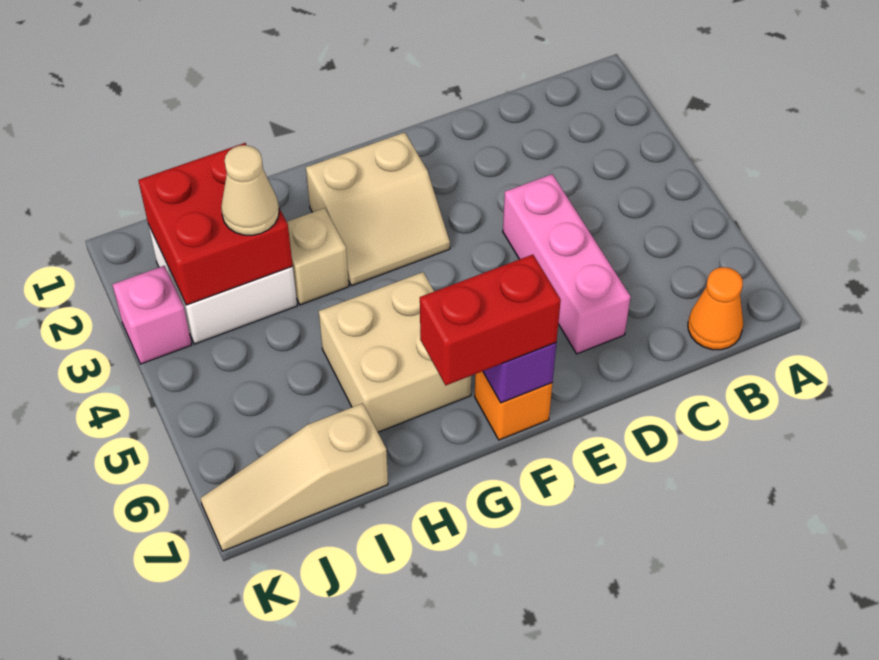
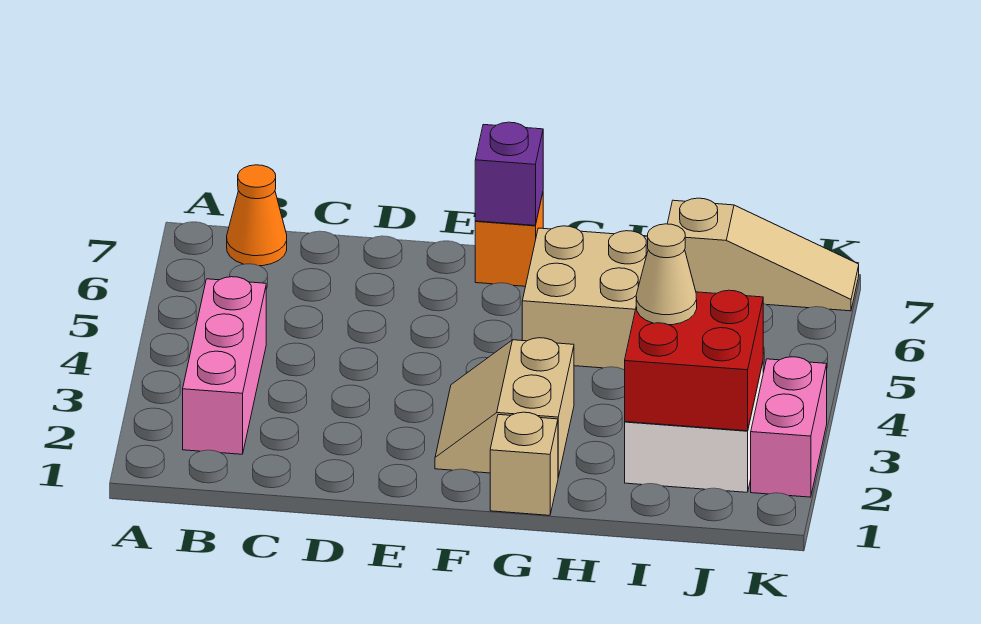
pink 1x3 brick [503,174,631,354] -> pink 1x3 brick moved to [183,277,266,454]
tan 2x2 slope [306,132,450,286] -> tan 2x2 slope turned to [435,338,574,477]
red 1x2 brick [420,255,561,385] -> none
tan 1x1 brick [287,208,349,305] -> tan 1x1 brick moved to [490,412,558,515]
pink 1x1 brick [112,266,192,364] -> pink 1x2 brick [751,357,827,497]

